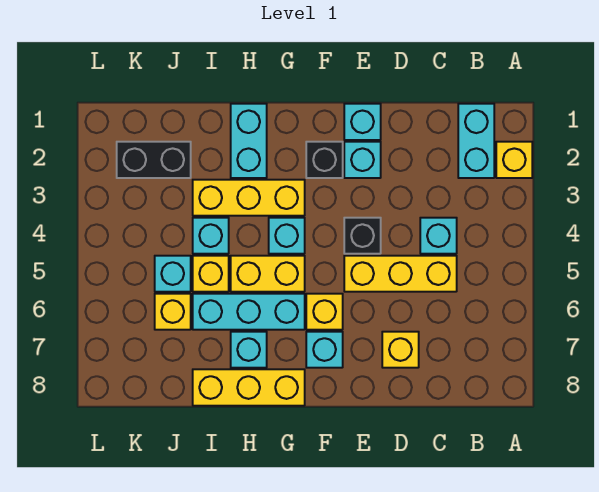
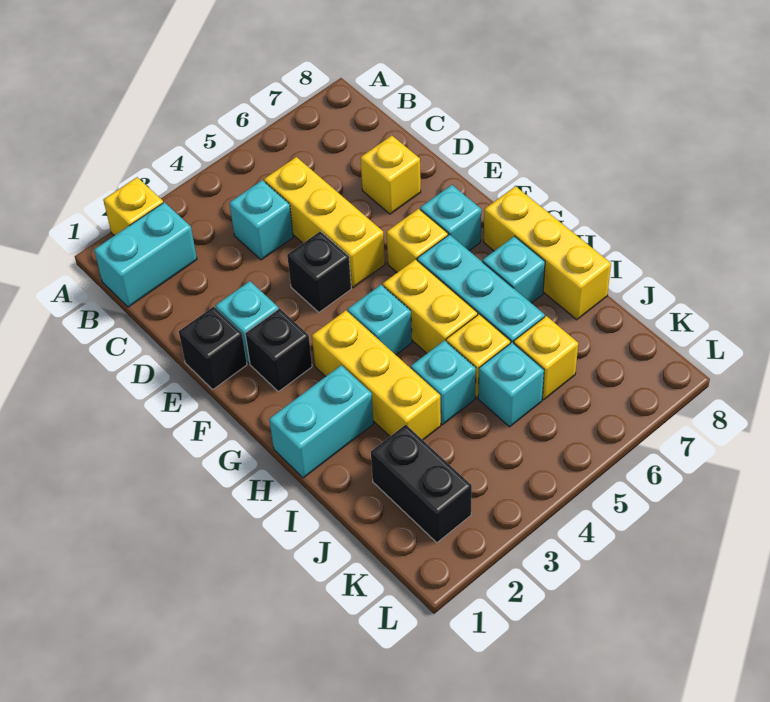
cyan 1x1 brick [344,104,381,140] -> black 1x1 brick [179,307,247,389]

